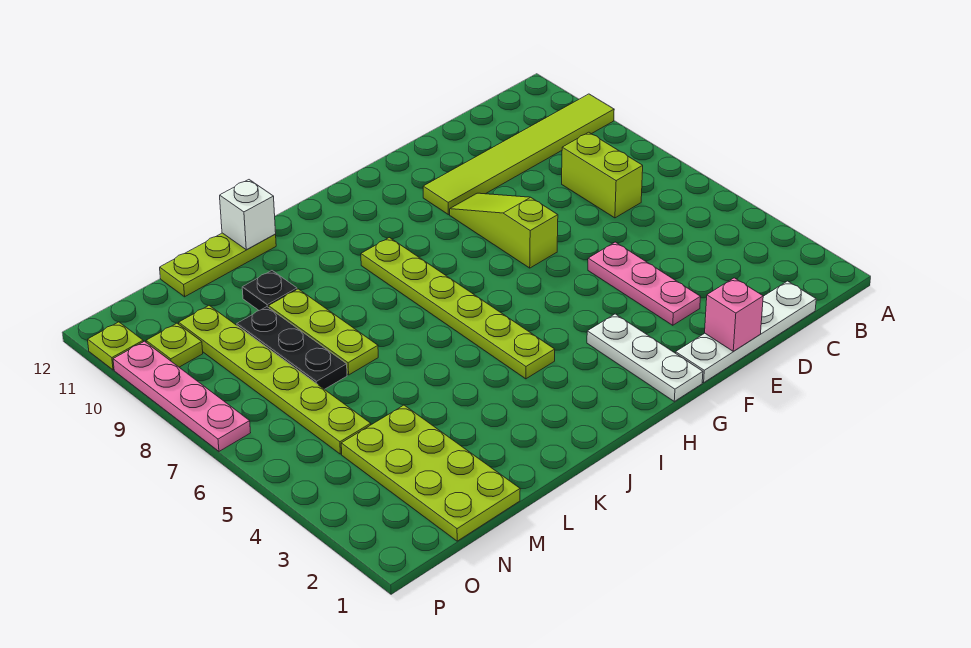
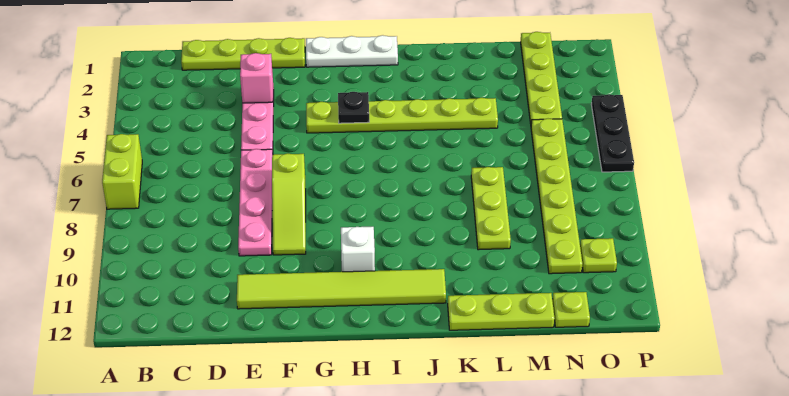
lime 1x6 tile [423,94,614,215] -> lime 1x6 tile moved to [237,269,446,309]
white 1x4 plate [676,281,816,383] -> lime 1x4 plate [181,38,305,70]
lime 1x2 brick [562,132,643,218] -> lime 1x2 brick moved to [102,134,142,209]
pink 1x1 brick [705,278,763,351] -> pink 1x1 brick moved to [240,53,273,103]
white 1x3 plate [587,314,703,401] -> white 1x3 plate turned to [306,35,398,67]
lime 1x6 plate [361,238,555,379] -> lime 1x6 plate turned to [306,98,498,133]
white 1x1 brick [220,180,276,250] -> white 1x1 brick moved to [341,227,375,272]
black 1x1 plate [242,271,297,310] -> black 1x1 plate moved to [338,92,369,123]
lime 2x4 plate [341,405,520,541] -> lime 1x4 plate [521,32,562,124]
black 1x3 plate [237,307,347,389] -> black 1x3 plate moved to [591,94,634,172]
pink 1x4 plate [113,341,251,451] -> pink 1x4 plate moved to [238,149,273,256]
lime 1x1 plate [88,322,143,370] -> lime 1x1 plate moved to [552,292,590,327]

